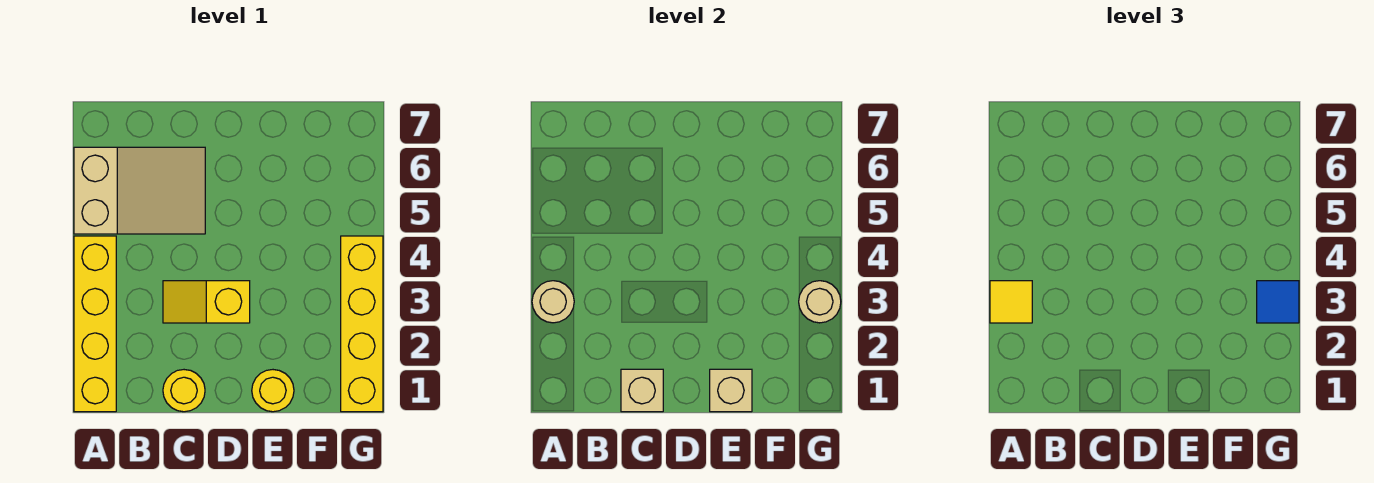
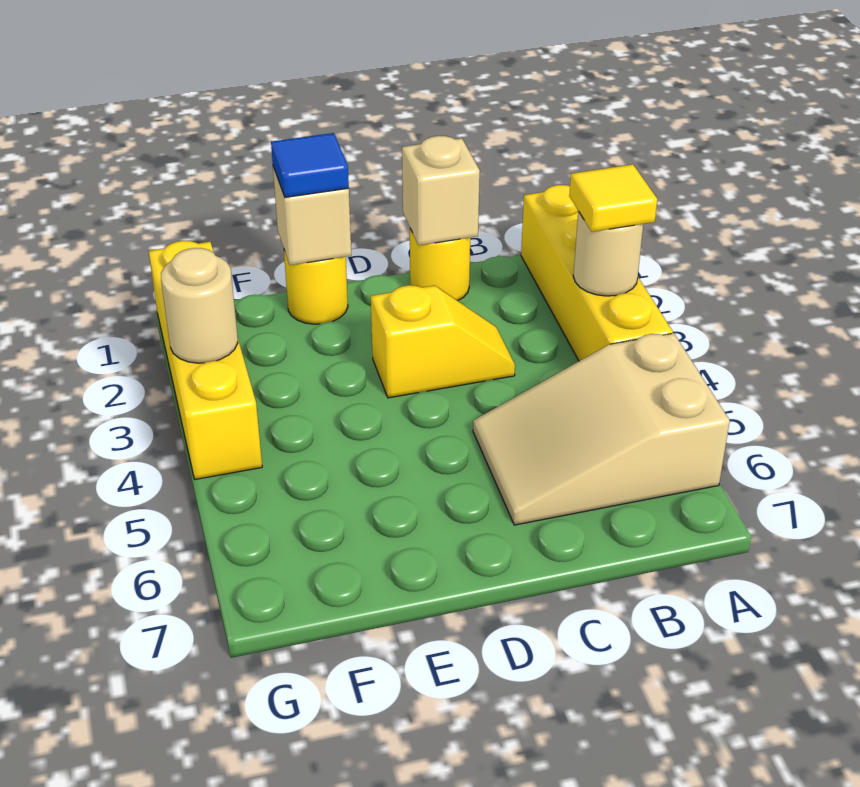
blue 1x1 tile [1257,281,1299,323] -> blue 1x1 tile moved to [271,133,349,197]

